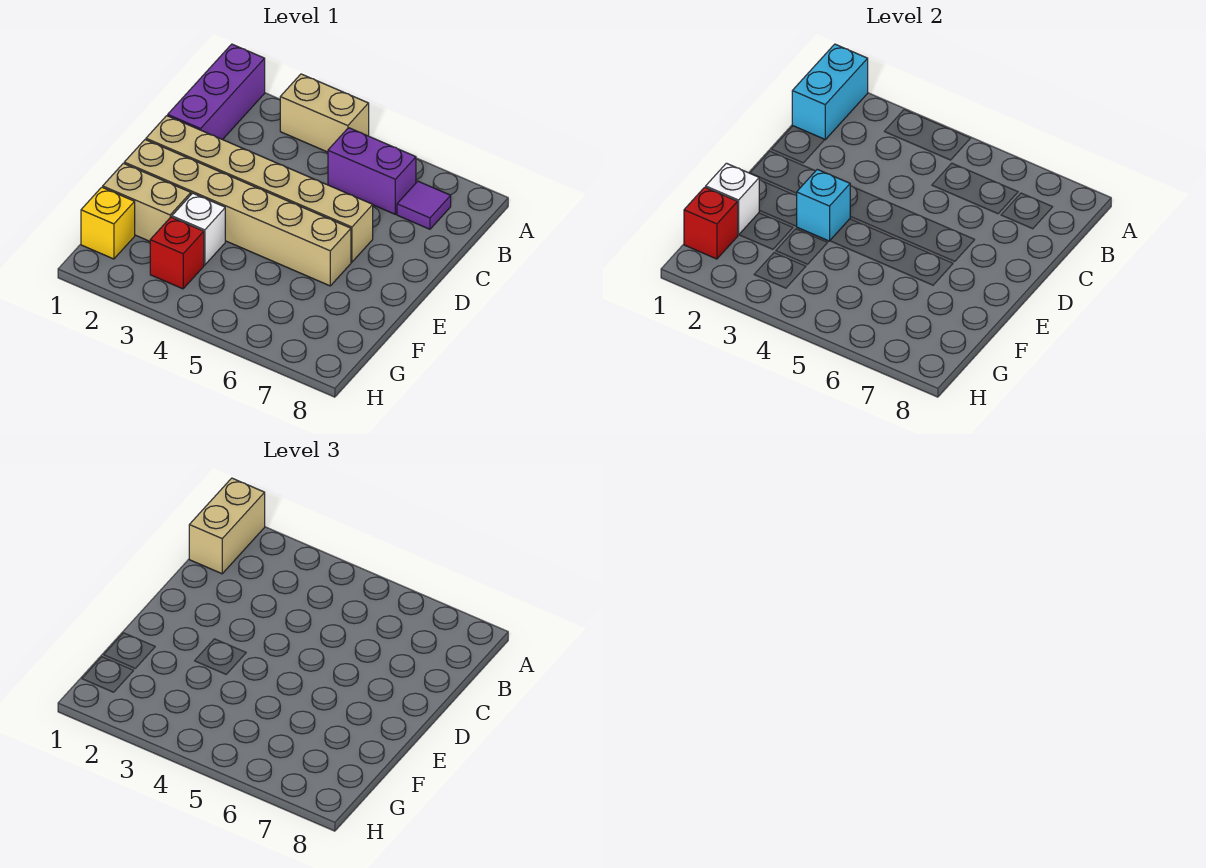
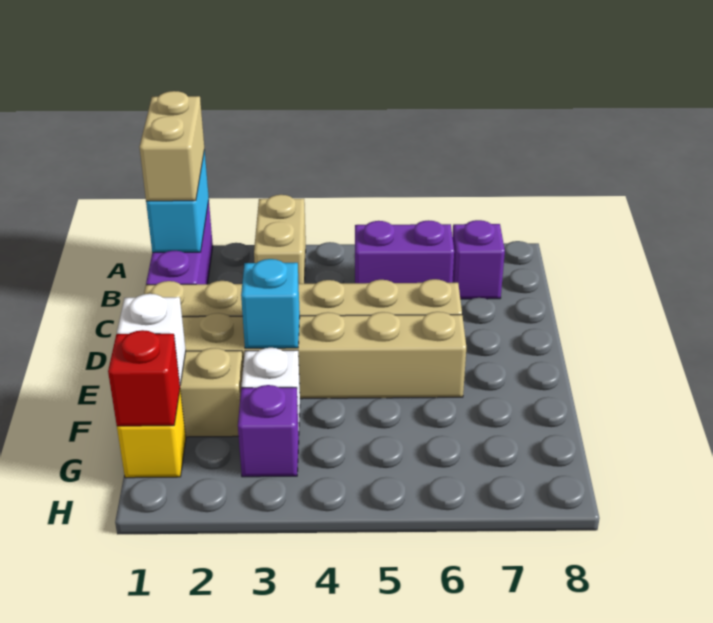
tan 1x2 brick [280,74,369,152] -> tan 1x2 brick turned to [254,195,306,284]
purple 1x1 tile [397,181,451,229] -> purple 1x1 brick [452,220,505,299]
red 1x1 brick [150,217,204,289] -> purple 1x1 brick [238,385,299,477]

